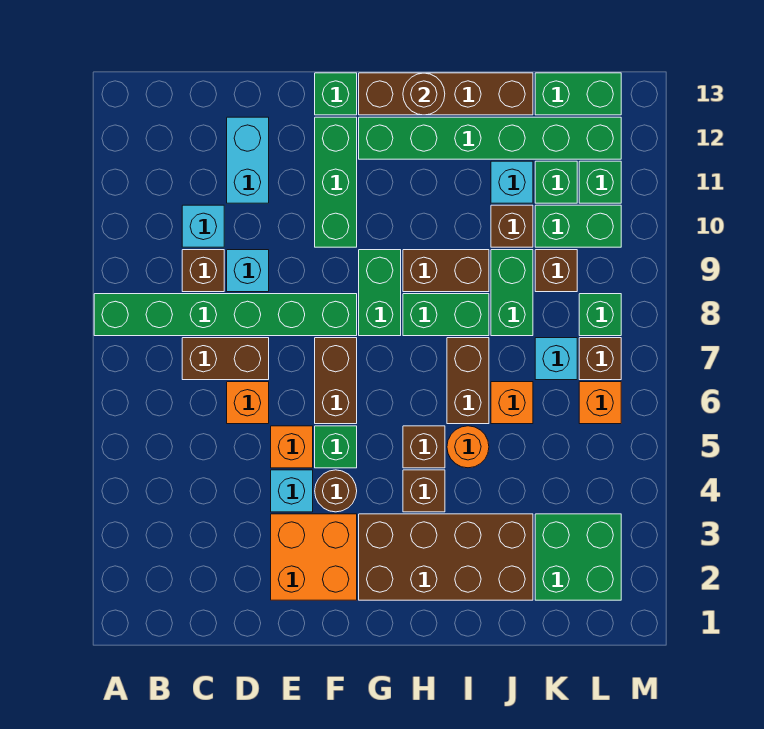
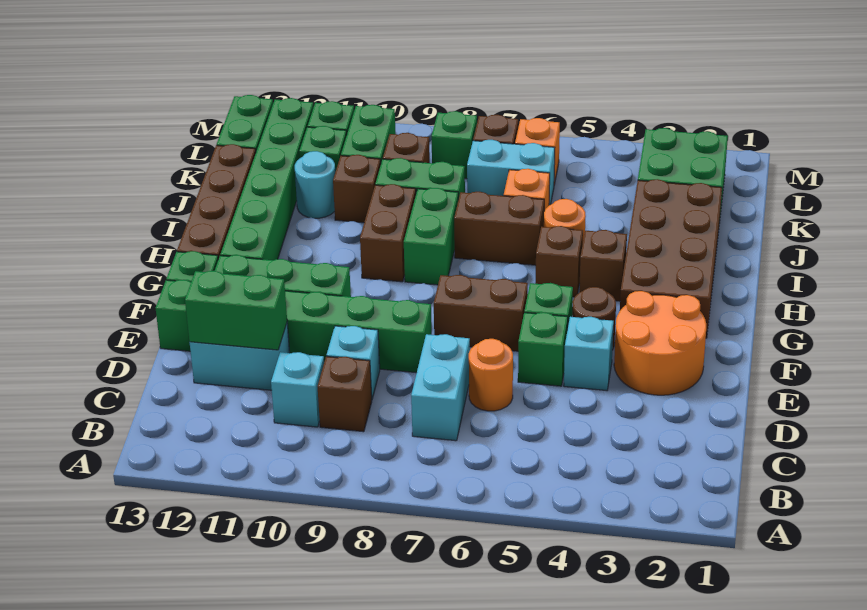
green 1x6 brick [94,294,357,336] -> green 1x6 brick turned to [156,280,432,373]
brown 1x2 brick [182,338,269,380] -> cyan 1x2 brick [411,334,470,441]
orange 1x1 brick [227,382,269,424] -> orange 1x1 round brick [469,339,513,411]
orange 2x2 brick [271,514,357,600] -> orange 2x2 round brick [614,291,706,395]
orange 1x1 brick [271,426,313,468] -> green 1x1 brick [518,312,568,386]
green 1x2 brick [359,250,401,336] -> green 1x2 brick moved to [185,271,287,350]
brown 1x1 round brick [403,73,445,115] -> none
cyan 1x1 brick [491,161,533,203] -> cyan 1x1 round brick [295,151,335,218]
cyan 1x1 brick [535,338,577,380] -> cyan 1x2 brick [467,140,555,205]

